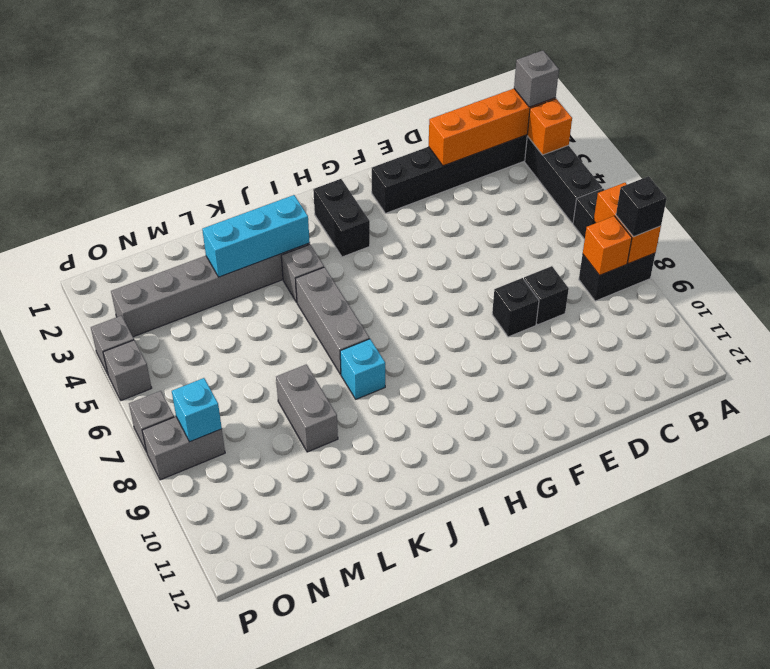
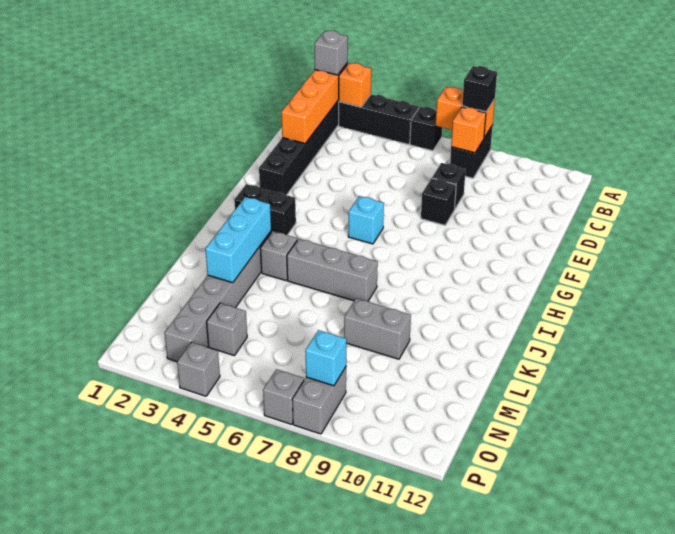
cyan 1x1 brick [340,339,385,399] -> cyan 1x1 brick moved to [348,196,384,244]
grey 1x1 brick [103,340,152,400] -> grey 1x1 brick moved to [207,303,247,355]

